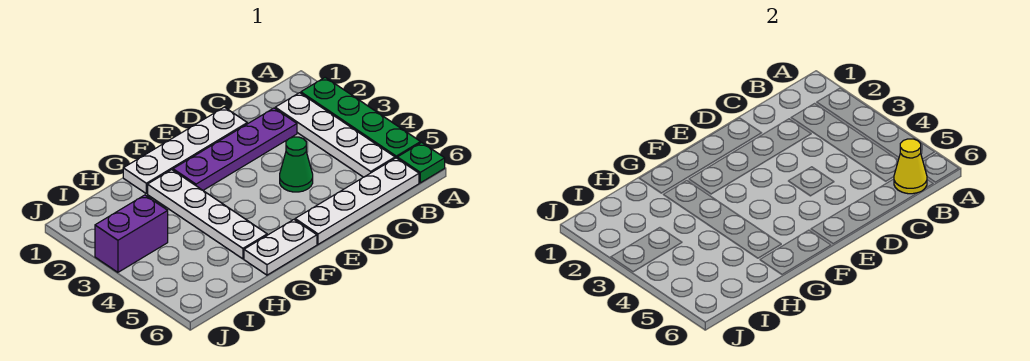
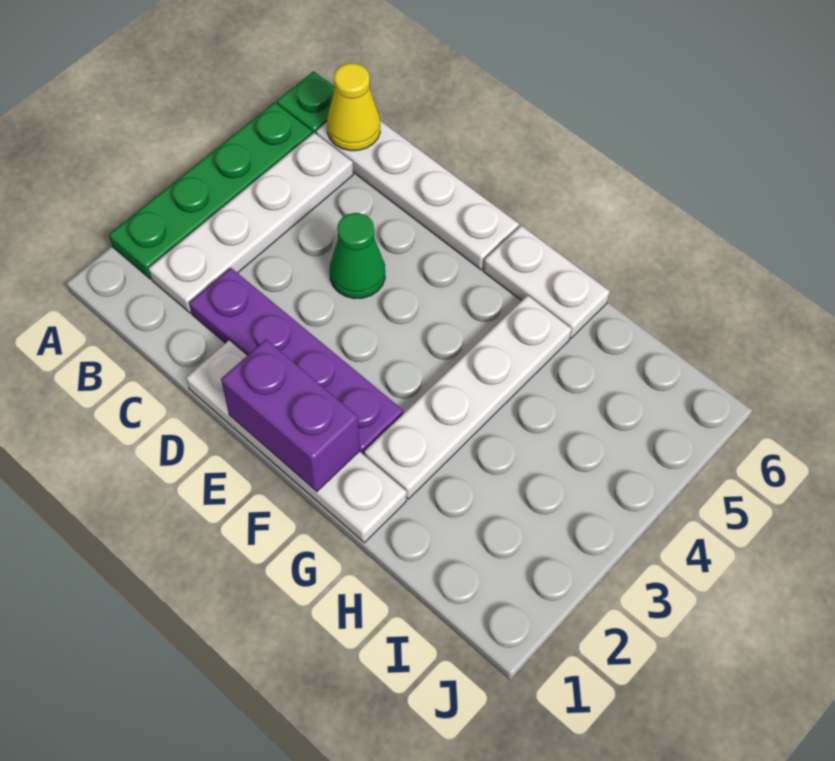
purple 1x2 brick [95,195,168,272] -> purple 1x2 brick moved to [221,340,360,492]

